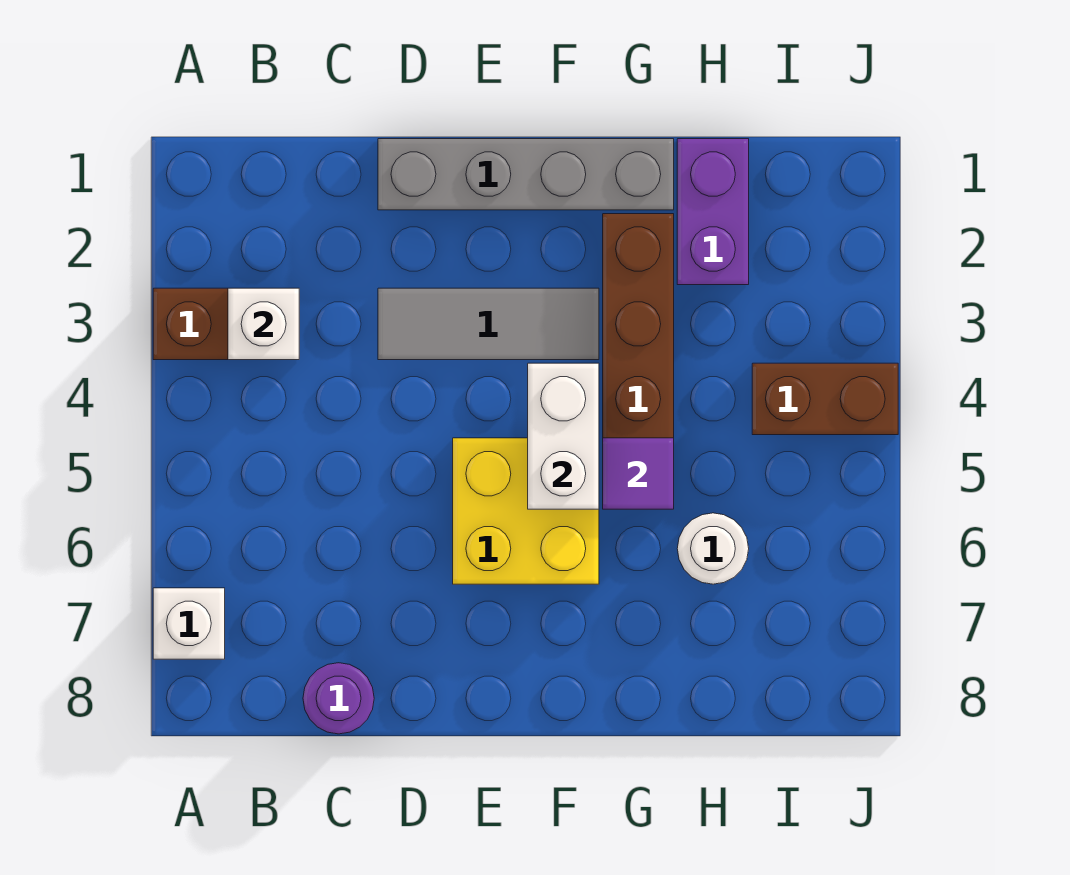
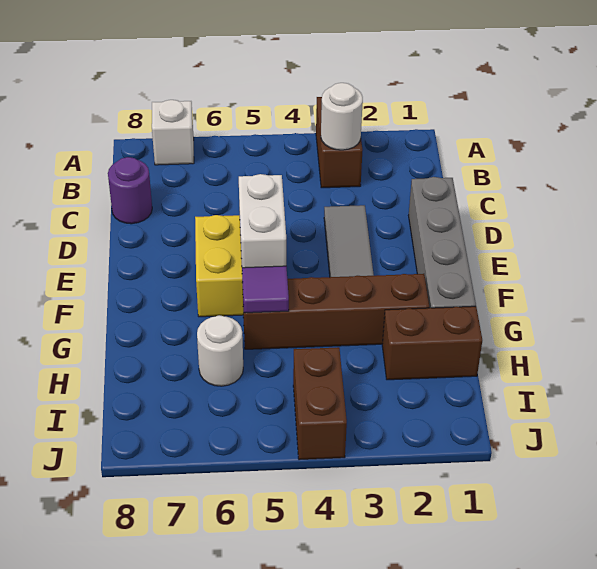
white 1x1 brick [228,288,299,360] -> white 1x1 round brick [321,83,363,150]
white 1x2 brick [528,363,599,509] -> white 1x2 brick turned to [239,174,286,268]
purple 1x2 brick [677,139,749,285] -> brown 1x2 brick [382,306,482,380]

